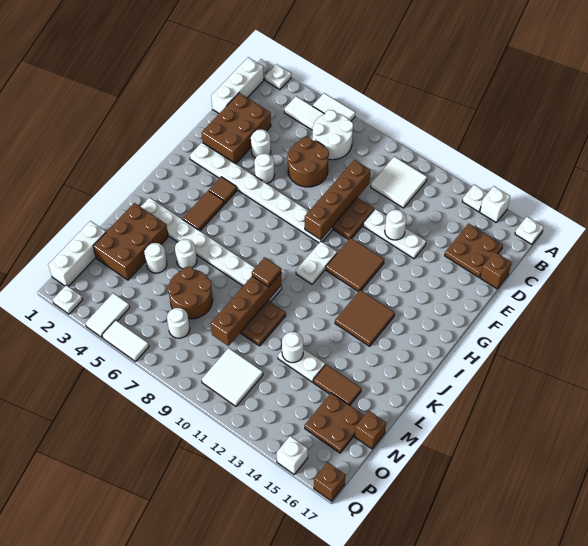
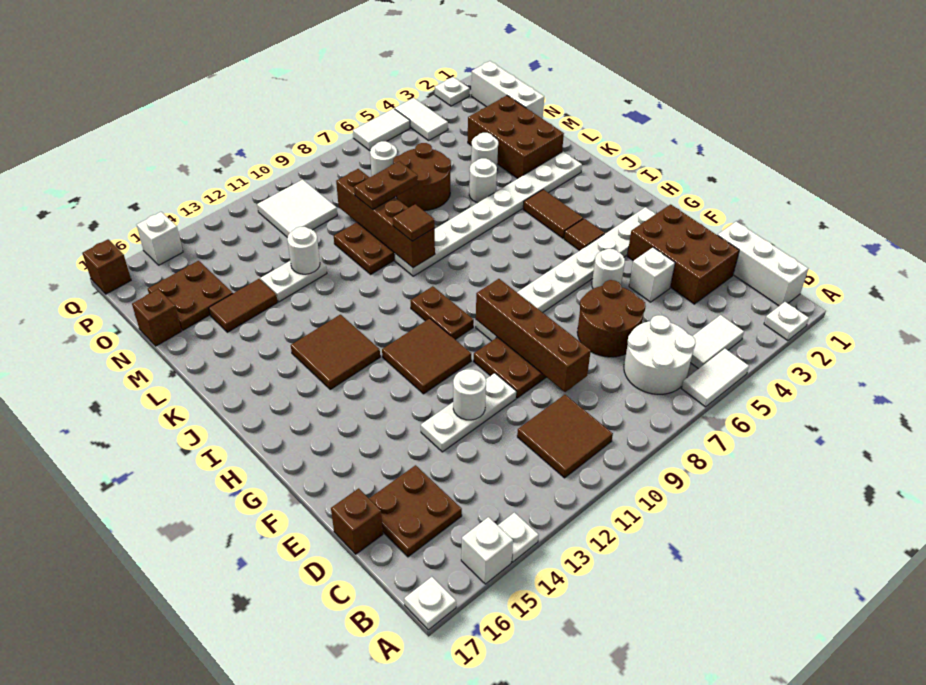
white 2x2 tile [371,156,427,208] -> brown 2x2 tile [517,395,613,478]
white 1x1 round brick [251,129,271,158] -> white 1x1 brick [629,247,675,302]
white 1x2 plate [296,241,337,284] -> brown 1x2 plate [411,286,474,340]
none -> brown 1x2 plate [354,161,418,210]

